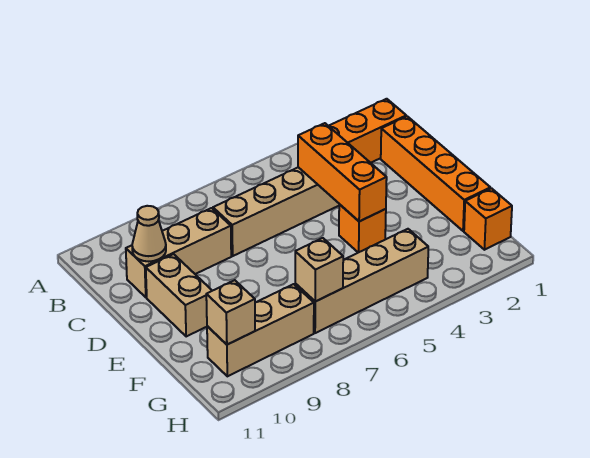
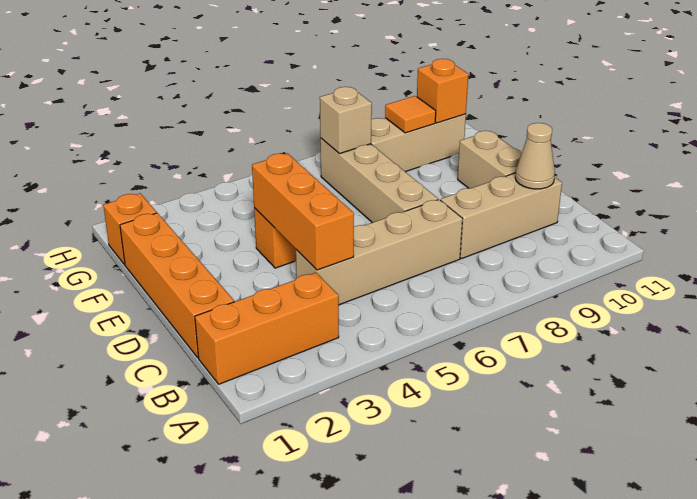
tan 1x4 brick [295,229,428,333] -> tan 1x4 brick turned to [320,138,438,223]
none -> orange 1x1 tile [385,96,436,133]
tan 1x1 brick [206,280,255,345] -> orange 1x1 brick [417,59,468,123]

